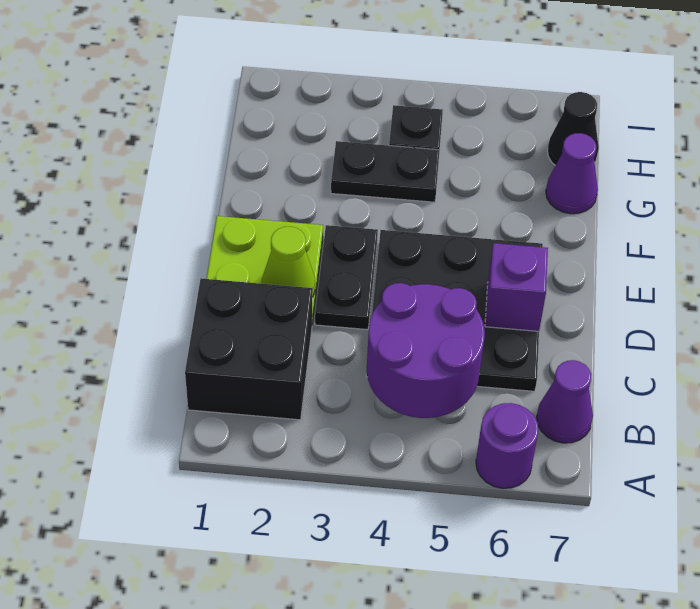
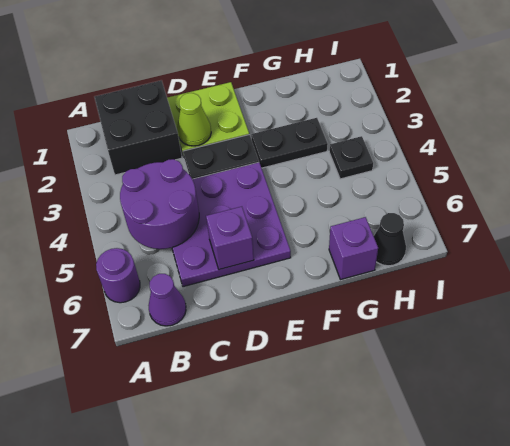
black 3x3 plate [366,230,543,391] -> purple 3x3 plate [172,162,291,287]
black 1x2 plate [331,141,440,202] -> black 1x2 plate turned to [251,118,328,168]
purple 1x1 cone [546,133,598,214] -> purple 1x1 brick [329,217,378,280]

